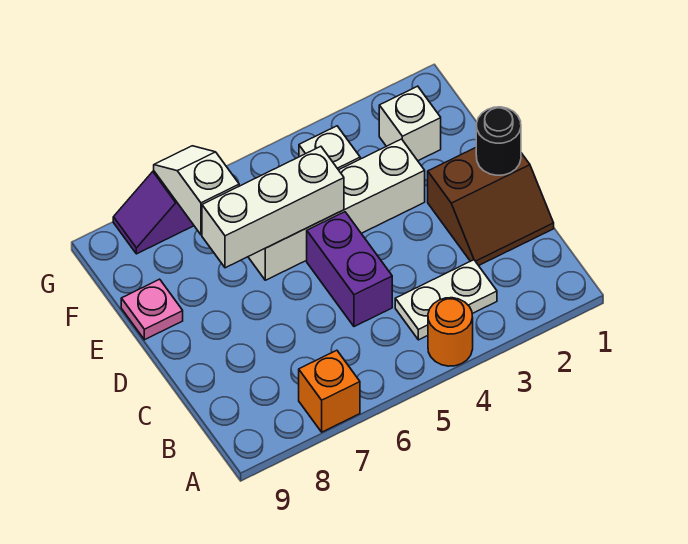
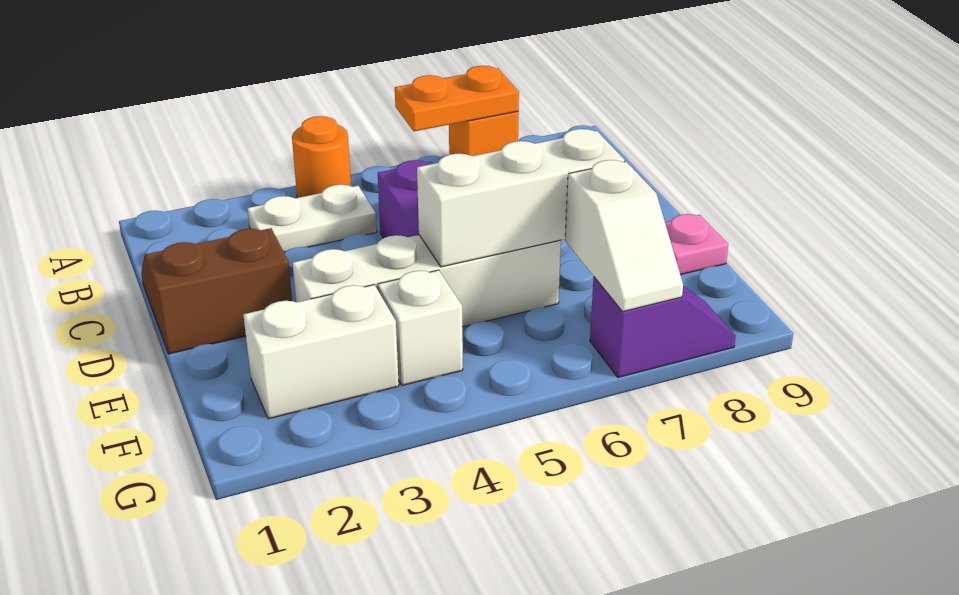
none -> orange 1x2 plate [395,66,519,131]
black 1x1 round brick [476,107,521,175] -> none
white 1x1 brick [379,86,441,161] -> white 1x2 brick [243,285,399,419]

